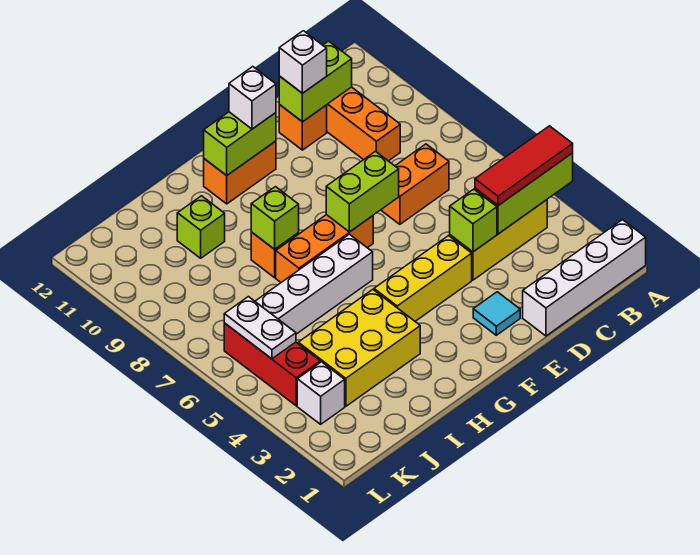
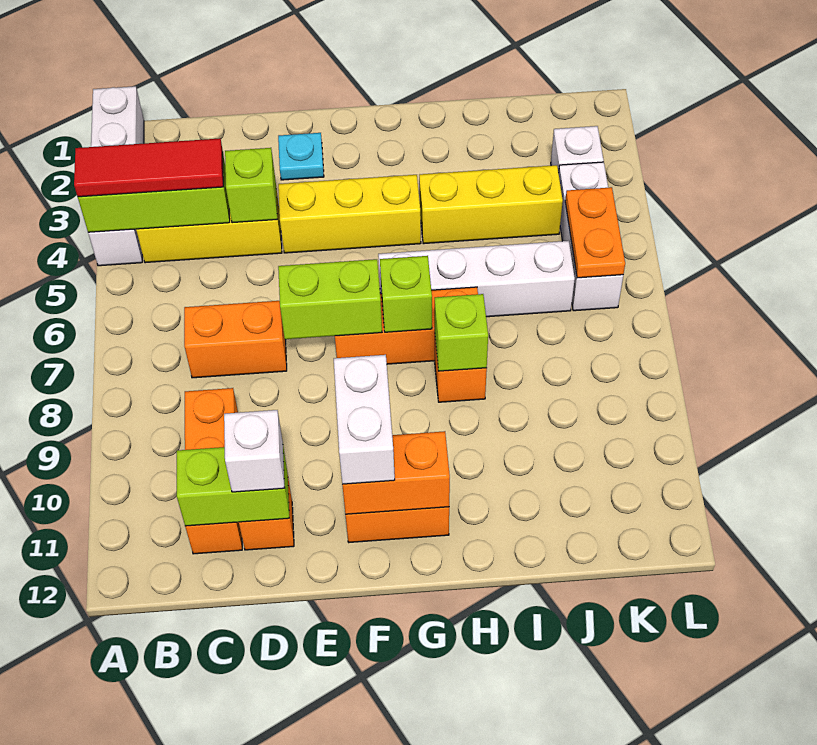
white 1x4 brick [523,220,646,336] -> white 1x4 brick turned to [88,86,144,266]
cyan 1x1 tile [473,292,520,335] -> cyan 1x1 plate [278,133,324,180]
lime 1x2 brick [204,112,276,175] -> orange 1x2 brick [342,431,450,514]
white 1x1 brick [229,67,276,129] -> white 1x2 brick [334,355,395,484]
yellow 2x3 brick [298,290,420,406] -> yellow 1x3 brick [419,165,563,244]
lime 1x1 brick [177,196,225,258] -> lime 1x1 brick moved to [380,256,432,332]
red 1x3 brick [224,323,320,406] -> white 1x3 brick [559,162,623,311]
white 1x2 plate [224,297,296,359] -> orange 1x2 plate [565,187,625,278]

